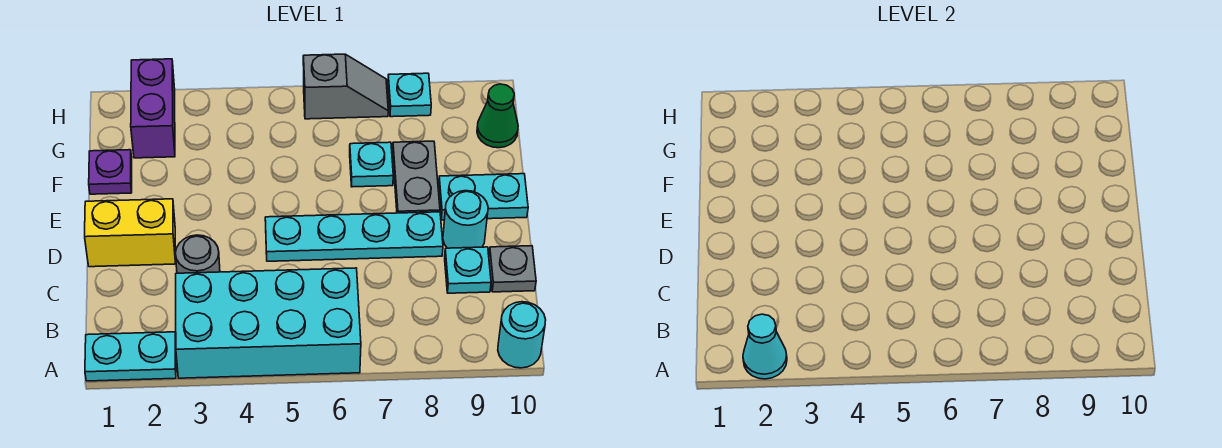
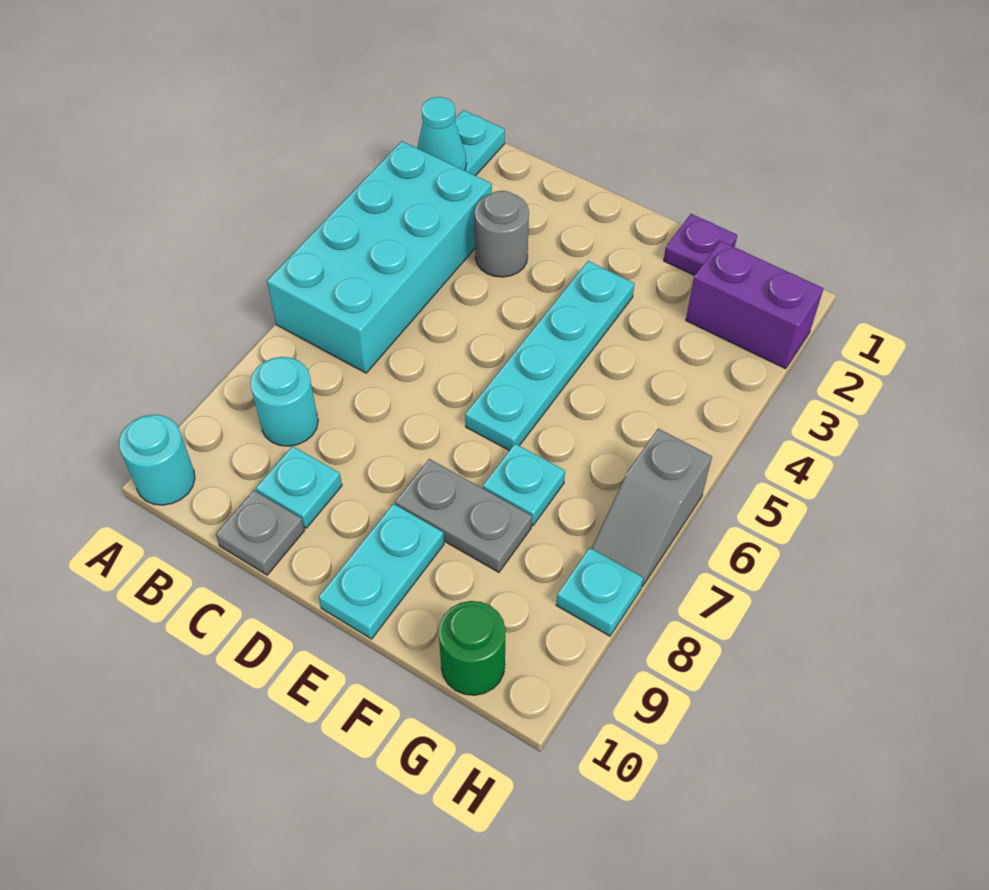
yellow 1x2 brick [85,199,176,267] -> none
cyan 1x4 plate [265,212,443,261] -> cyan 1x4 plate moved to [465,261,634,451]
cyan 1x1 round brick [443,191,488,248] -> cyan 1x1 round brick moved to [251,357,318,446]
green 1x1 cone [477,84,518,148] -> green 1x1 round brick [439,601,506,695]

